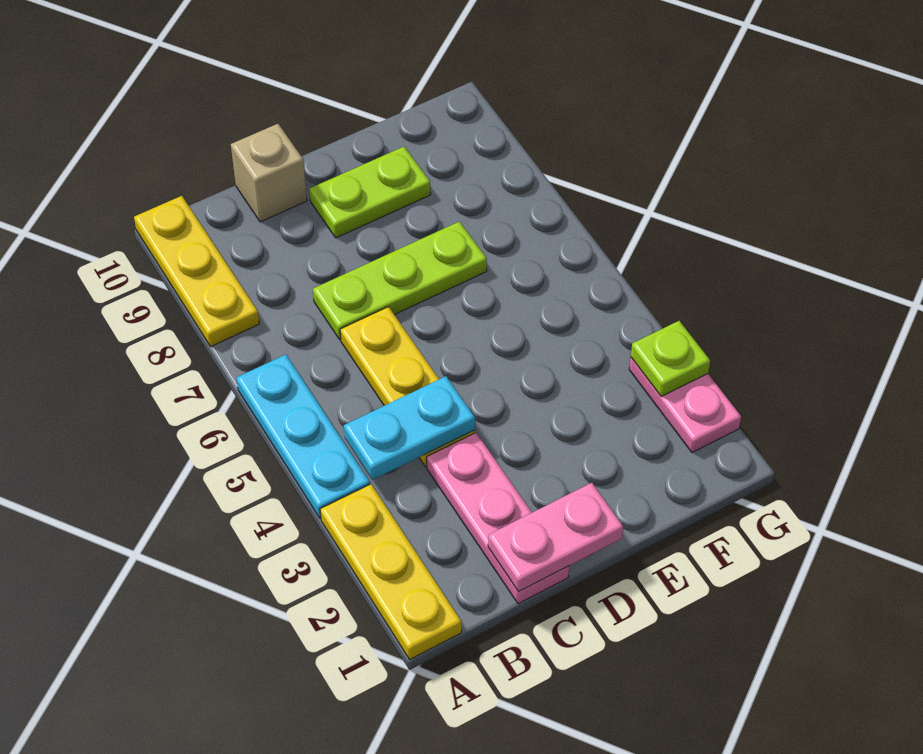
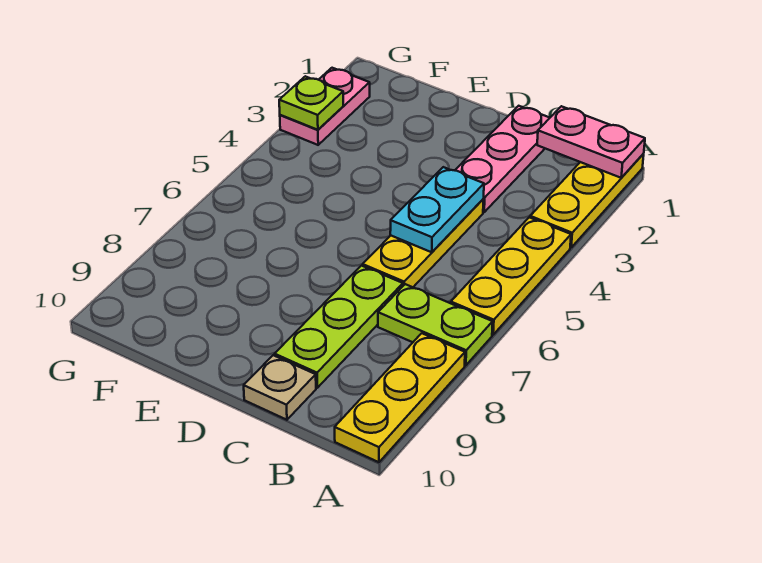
cyan 1x3 plate [236,355,370,519] -> yellow 1x3 plate [451,217,571,335]
cyan 1x2 plate [344,376,475,480] -> cyan 1x2 plate turned to [390,167,484,252]
pink 1x2 plate [488,483,623,591] -> pink 1x2 plate moved to [537,106,645,178]
lime 1x3 plate [313,222,487,340] -> lime 1x3 plate turned to [275,266,403,388]
tan 1x1 brick [231,124,307,222] -> tan 1x1 plate [244,355,316,420]
lime 1x2 plate [309,147,431,238] -> lime 1x2 plate moved to [378,284,493,365]

